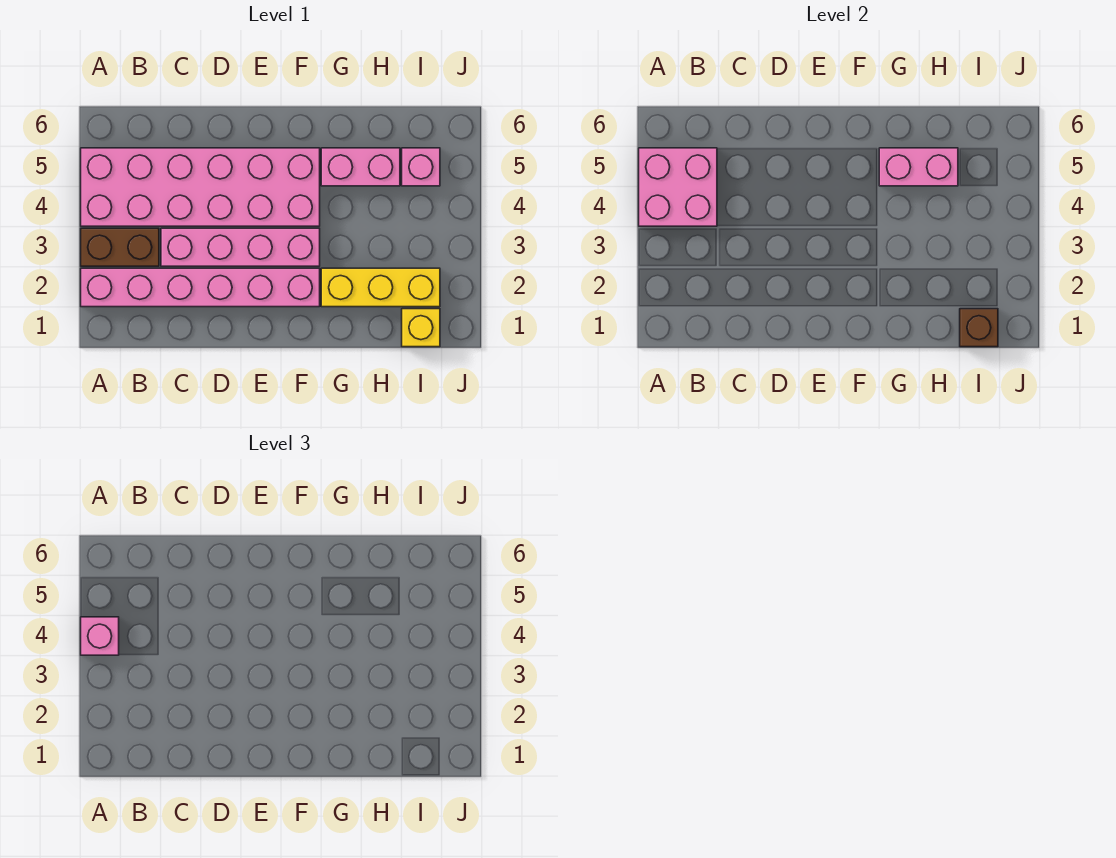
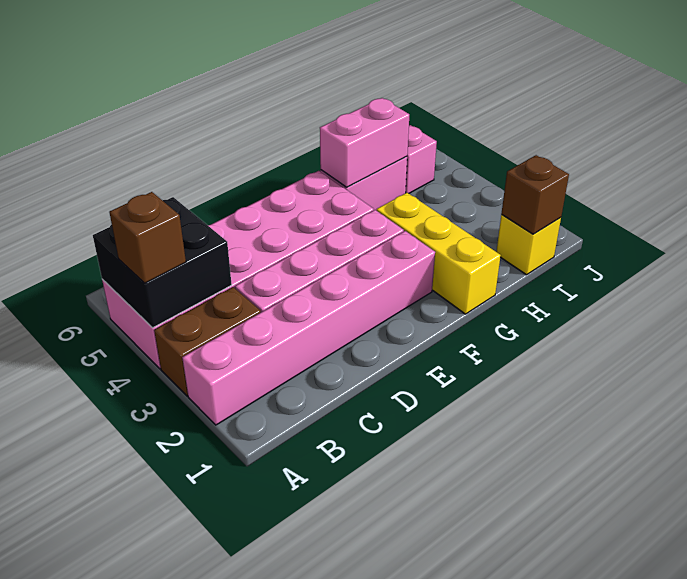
pink 2x2 brick [639,148,717,226] -> black 2x2 brick [93,197,232,328]
pink 1x1 brick [81,617,119,655] -> brown 1x1 brick [109,192,186,283]
yellow 1x3 brick [321,268,440,307] -> yellow 1x3 brick turned to [377,193,501,314]

